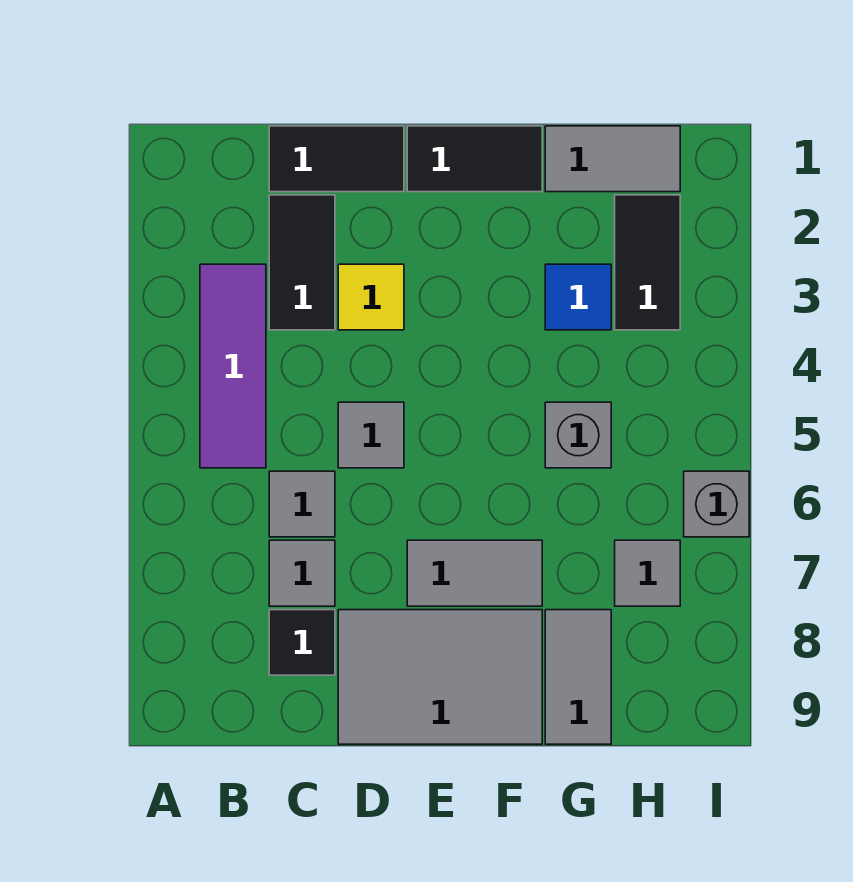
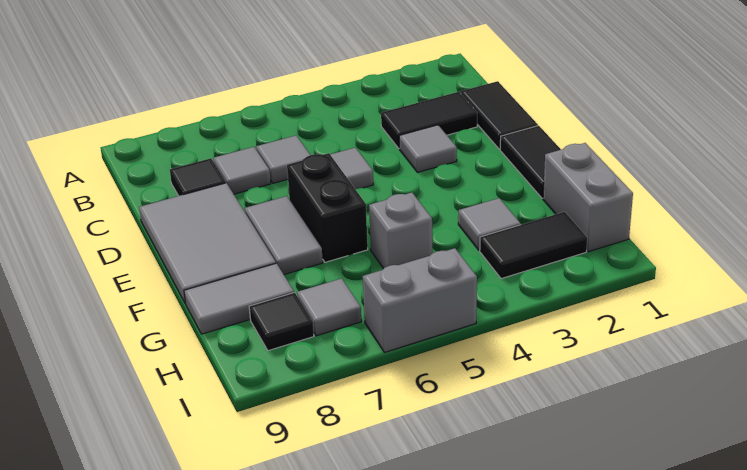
purple 1x3 tile [200,264,266,468] -> none
yellow 1x1 tile [338,264,404,330] -> grey 1x1 tile [399,125,457,172]
none -> black 1x2 brick [287,153,368,262]
grey 1x2 tile [545,126,680,192] -> grey 1x2 brick [543,143,633,251]
blue 1x1 tile [545,264,611,330] -> grey 1x1 tile [458,198,521,250]
none -> black 1x1 tile [249,293,314,351]
grey 1x1 brick [684,471,749,537] -> grey 1x2 brick [363,248,477,352]

